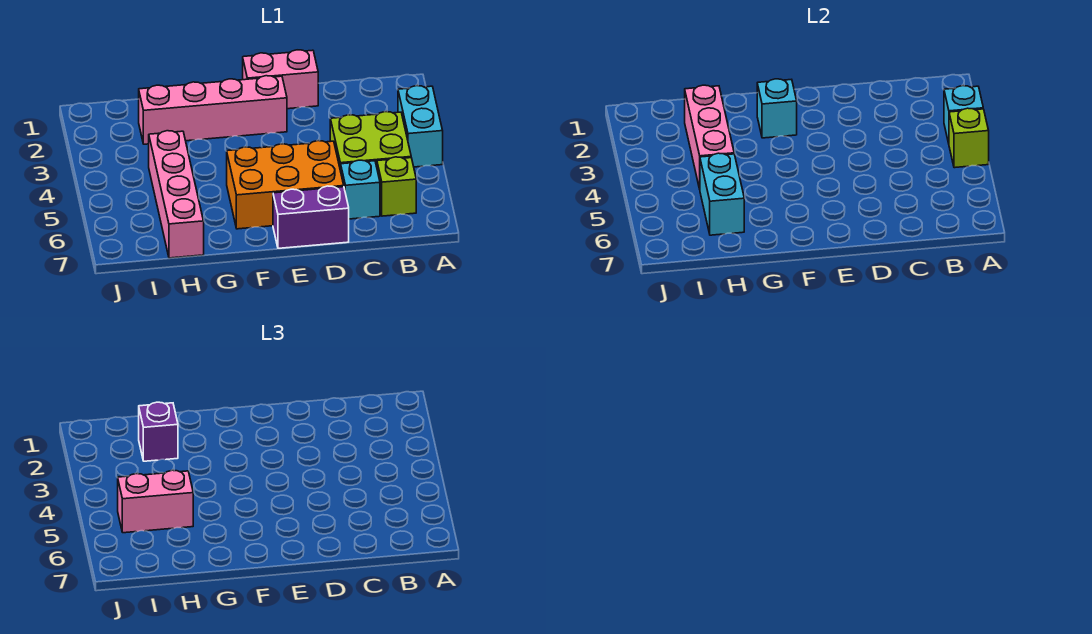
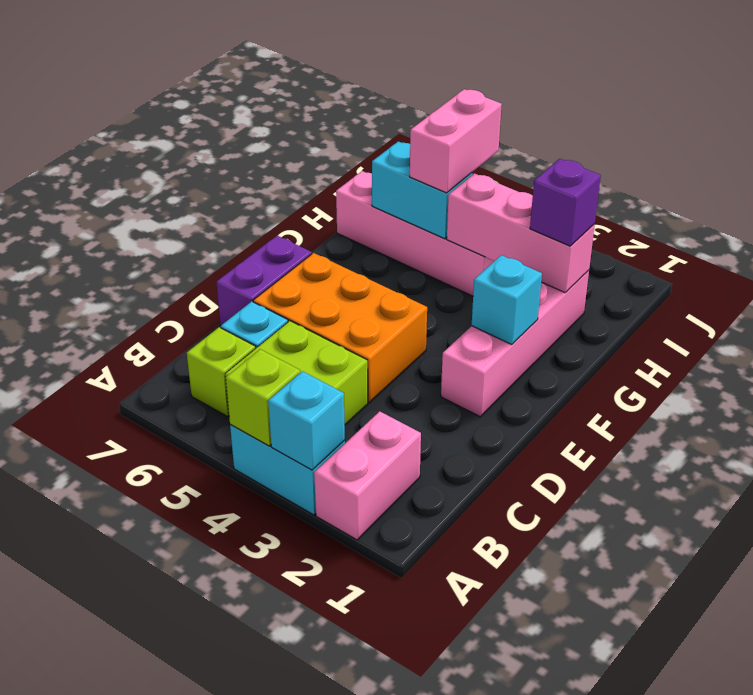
pink 1x2 brick [243,50,318,109] -> pink 1x2 brick moved to [314,411,421,540]
orange 2x3 brick [227,141,344,229] -> orange 2x3 brick turned to [253,253,427,402]

